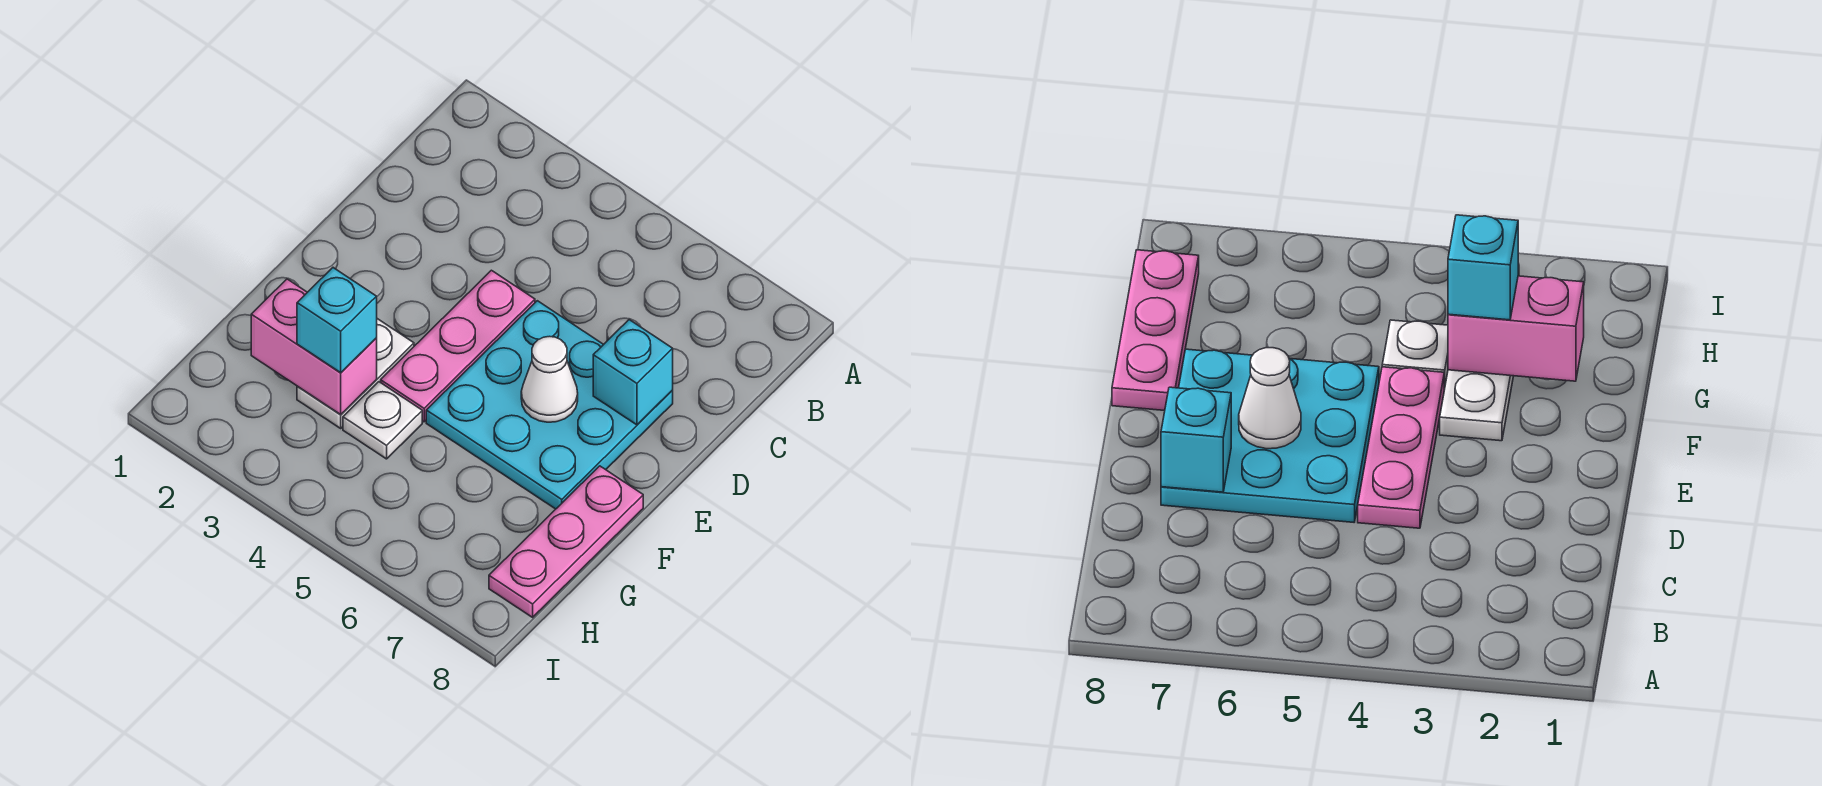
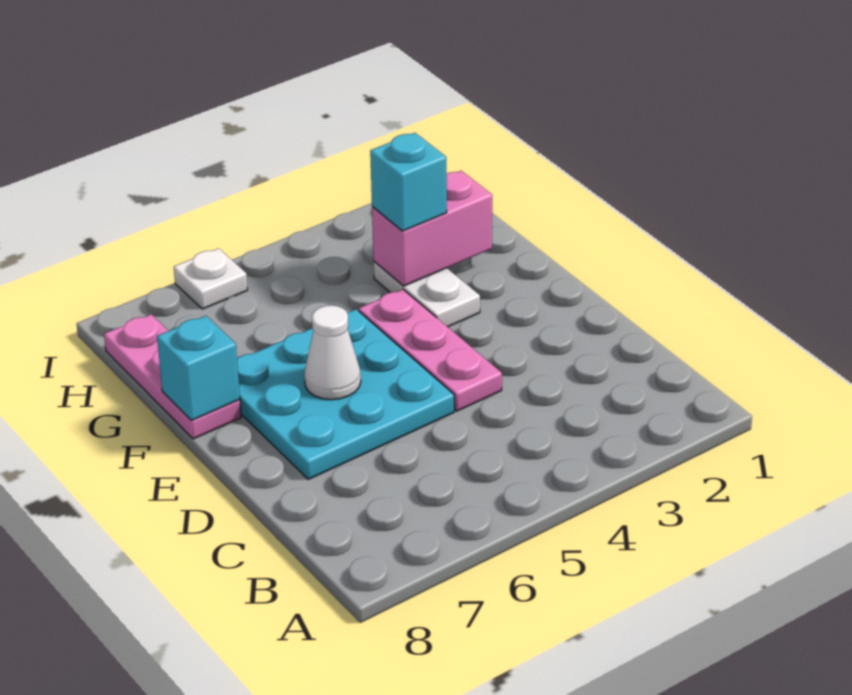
cyan 1x1 brick [593,320,673,425] -> cyan 1x1 brick moved to [157,316,240,421]
white 1x1 plate [343,382,422,459] -> white 1x1 plate moved to [174,248,248,309]

